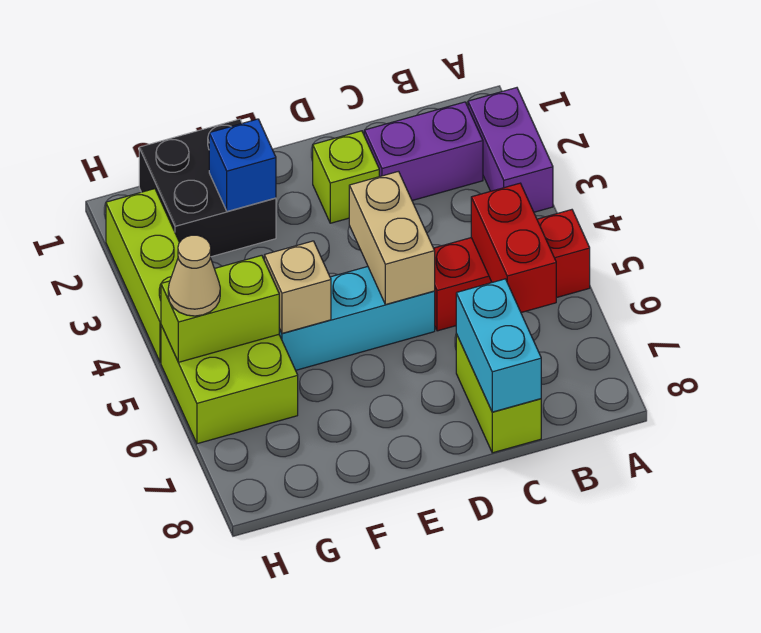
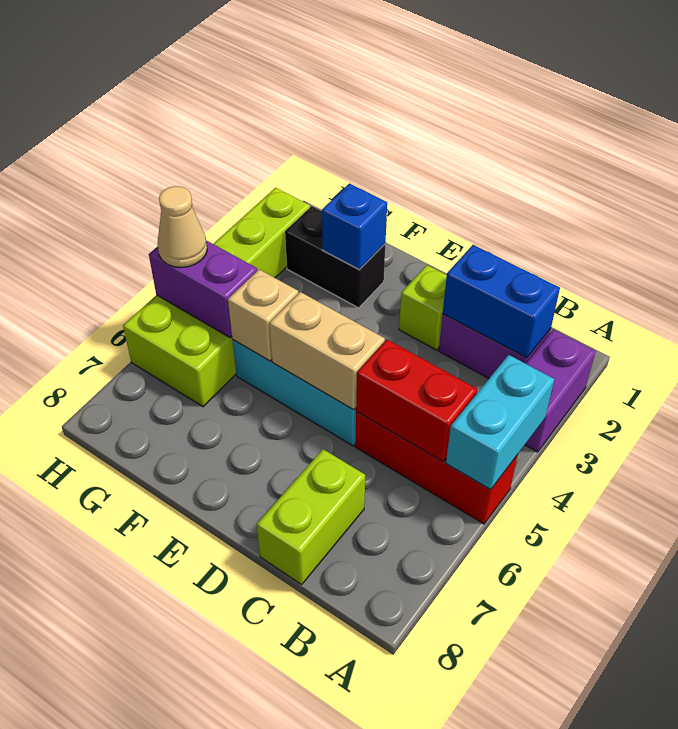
none -> blue 1x2 brick [443,245,560,358]
red 1x2 brick [471,183,556,312] -> red 1x2 brick turned to [356,340,477,462]
cyan 1x2 brick [456,279,541,412] -> cyan 1x2 brick moved to [446,355,554,490]
tan 1x2 brick [349,171,435,305] -> tan 1x2 brick turned to [269,292,385,410]
black 2x2 brick [139,119,276,257] -> black 1x2 brick [285,206,385,308]
lime 1x2 brick [161,255,279,362] -> purple 1x2 brick [149,240,257,338]

